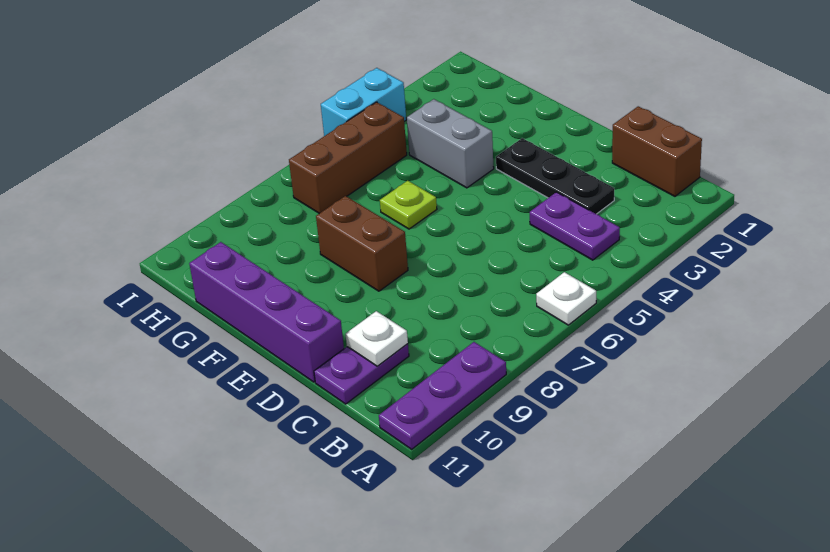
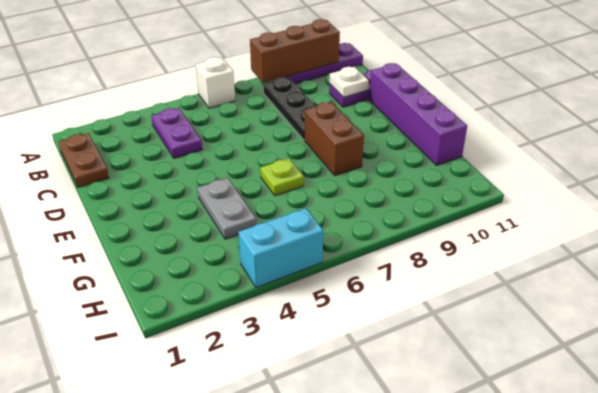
white 1x1 plate [536,272,596,325] -> white 1x1 brick [196,57,235,108]
brown 1x2 brick [612,106,702,196] -> brown 1x2 plate [59,133,109,187]
black 1x3 plate [496,138,614,214] -> black 1x3 plate moved to [264,77,316,140]
grey 1x2 brick [407,99,494,188] -> grey 1x2 plate [198,178,256,239]
brown 1x3 brick [289,102,407,214] -> brown 1x3 brick moved to [250,19,340,83]

